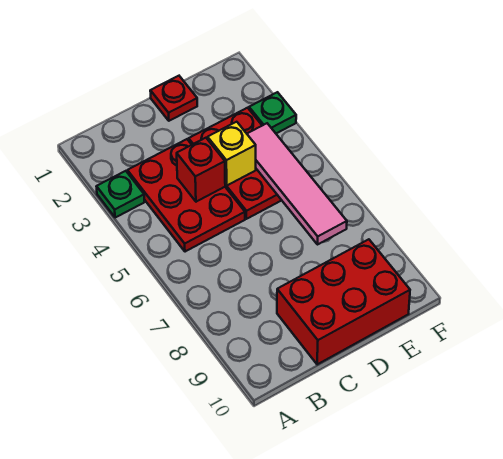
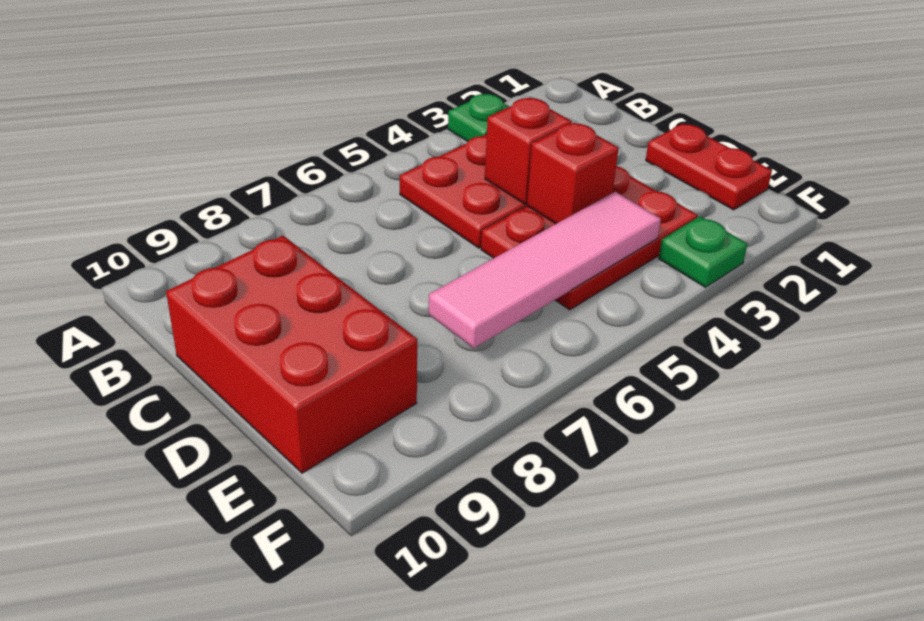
red 1x1 plate [150,76,197,121] -> red 1x2 plate [646,124,772,210]
yellow 1x1 brick [208,122,256,185] -> red 1x1 brick [527,123,619,224]

